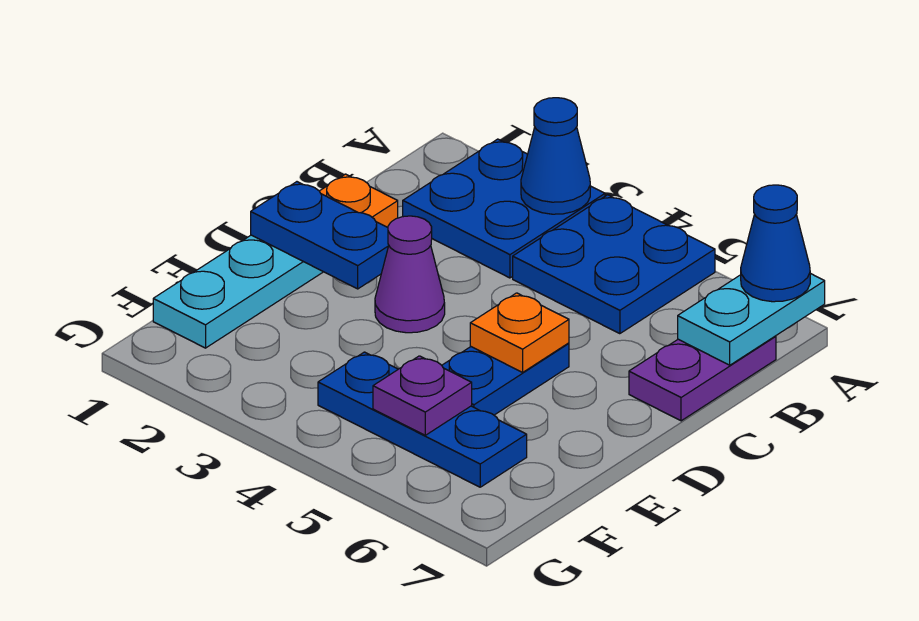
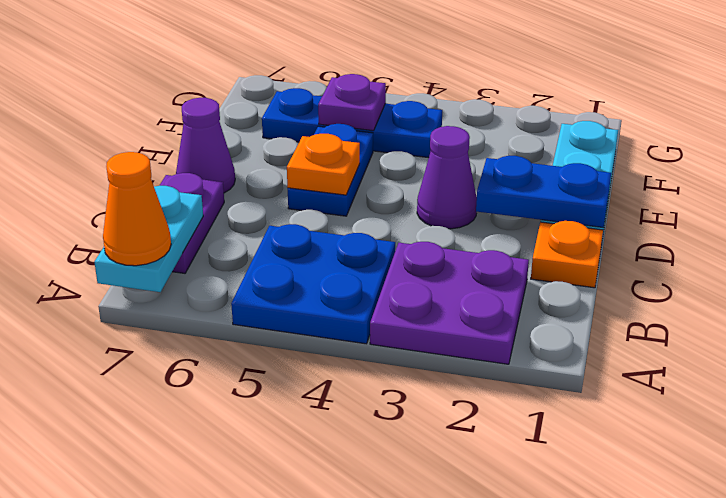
blue 2x2 plate [403,139,605,278] -> purple 2x2 plate [370,242,529,364]
blue 1x1 cone [521,98,590,214] -> none
blue 1x1 cone [741,185,810,302] -> orange 1x1 cone [103,152,171,266]
none -> purple 1x1 cone [176,98,235,193]

